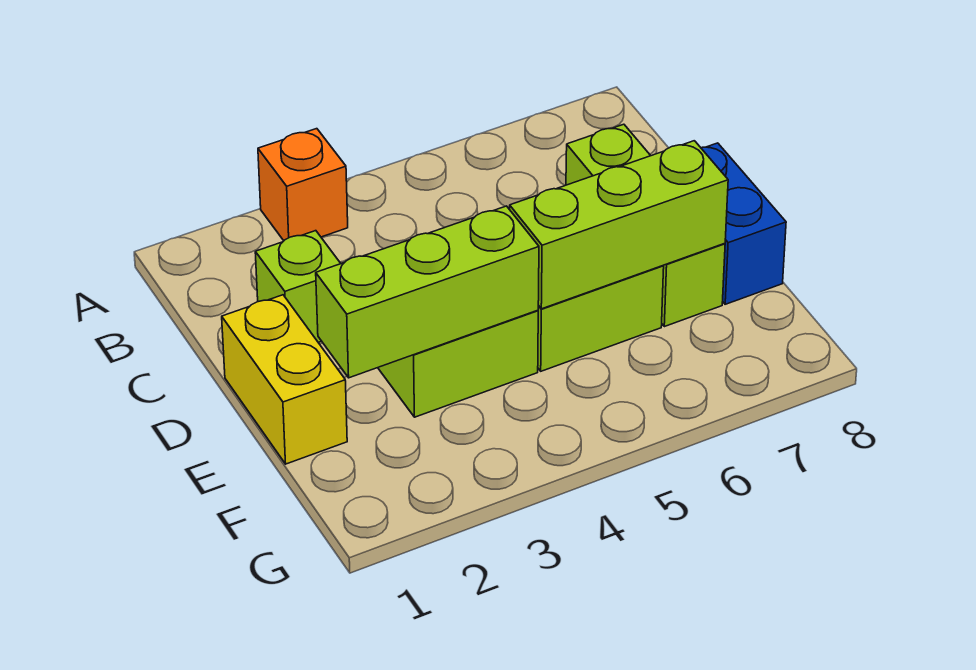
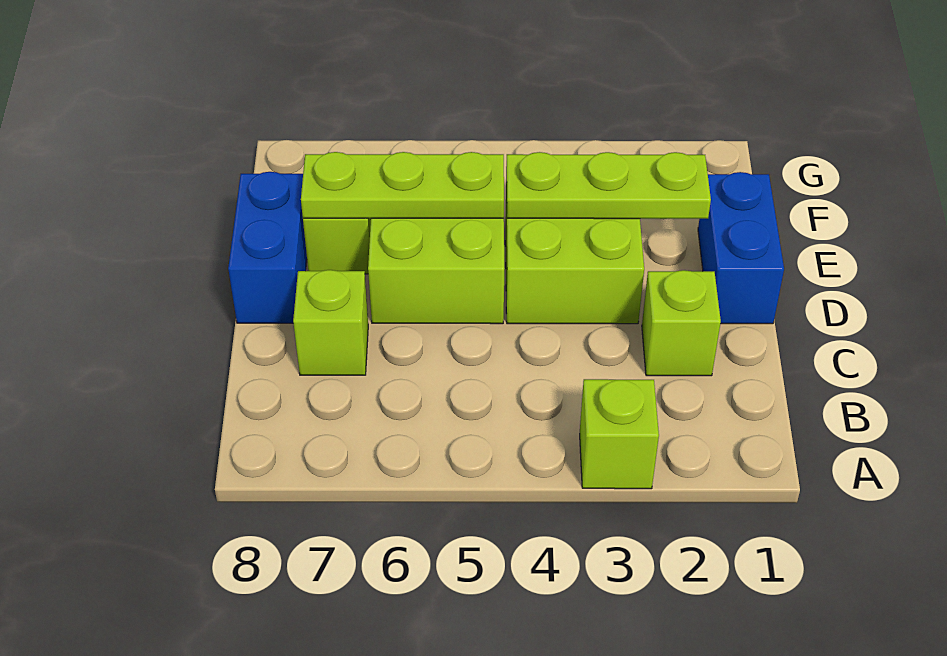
orange 1x1 brick [258,129,348,241] -> lime 1x1 brick [580,379,659,489]
yellow 1x2 brick [222,295,347,464] -> blue 1x2 brick [698,172,784,324]
lime 1x3 brick [316,206,539,378] -> lime 1x3 plate [506,152,711,219]
lime 1x3 brick [510,141,728,309] -> lime 1x3 plate [301,152,504,218]

